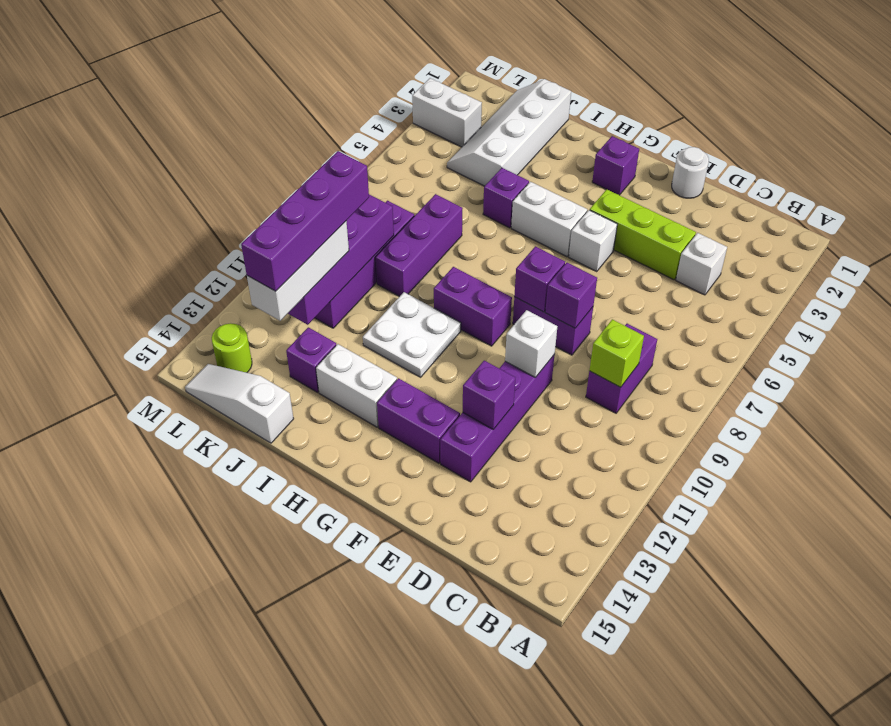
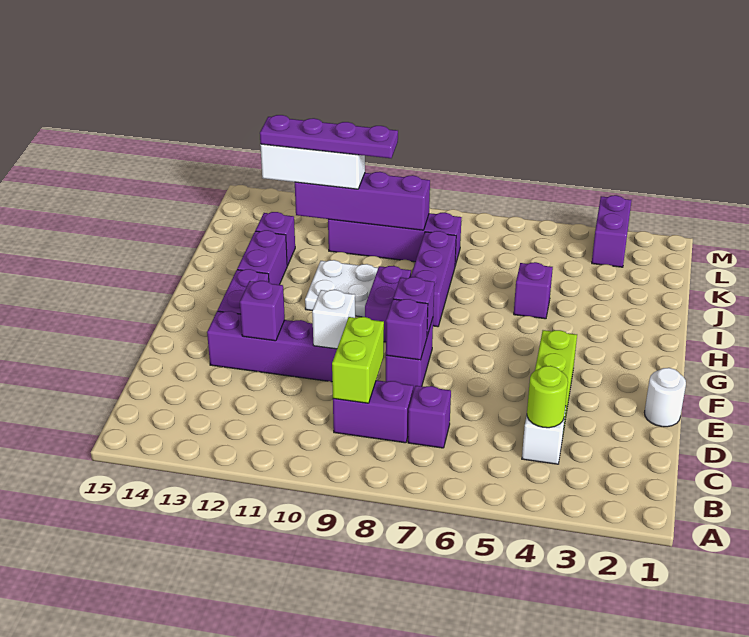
lime 1x1 brick [589,319,644,387] -> lime 1x2 brick [332,317,384,403]
white 1x1 brick [569,210,617,271] -> none
purple 1x1 brick [592,136,639,195] -> purple 1x1 brick moved to [408,386,451,448]
white 1x2 brick [511,182,587,257] -> none
white 1x2 brick [316,344,397,427] -> purple 1x2 brick [237,230,287,285]
white 2x4 slope [447,79,571,186] -> none
purple 1x3 brick [375,194,463,297] -> purple 1x3 brick turned to [411,231,456,327]
white 1x3 slope [185,364,294,443] -> none
purple 1x4 brick [241,151,369,291] -> purple 1x4 plate [260,115,398,158]
white 1x2 brick [412,78,482,147] -> purple 1x2 brick [592,195,631,267]
lime 1x1 round brick [212,324,252,373] -> lime 1x1 round brick moved to [527,366,568,428]

